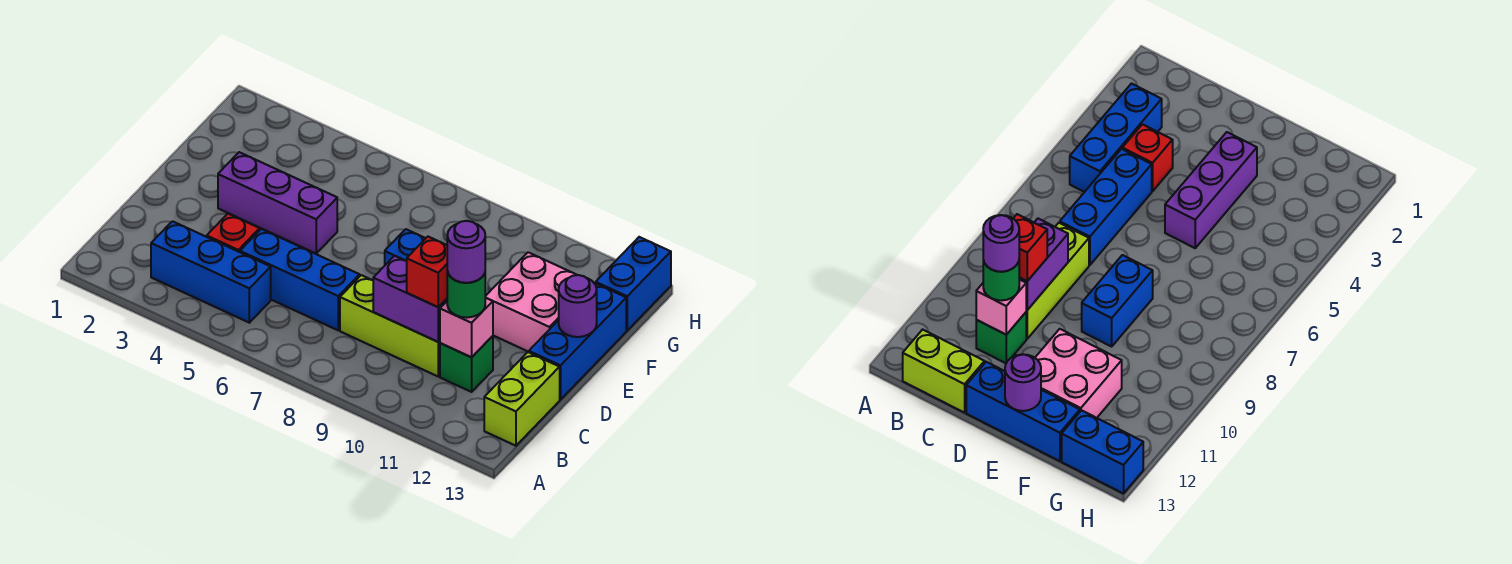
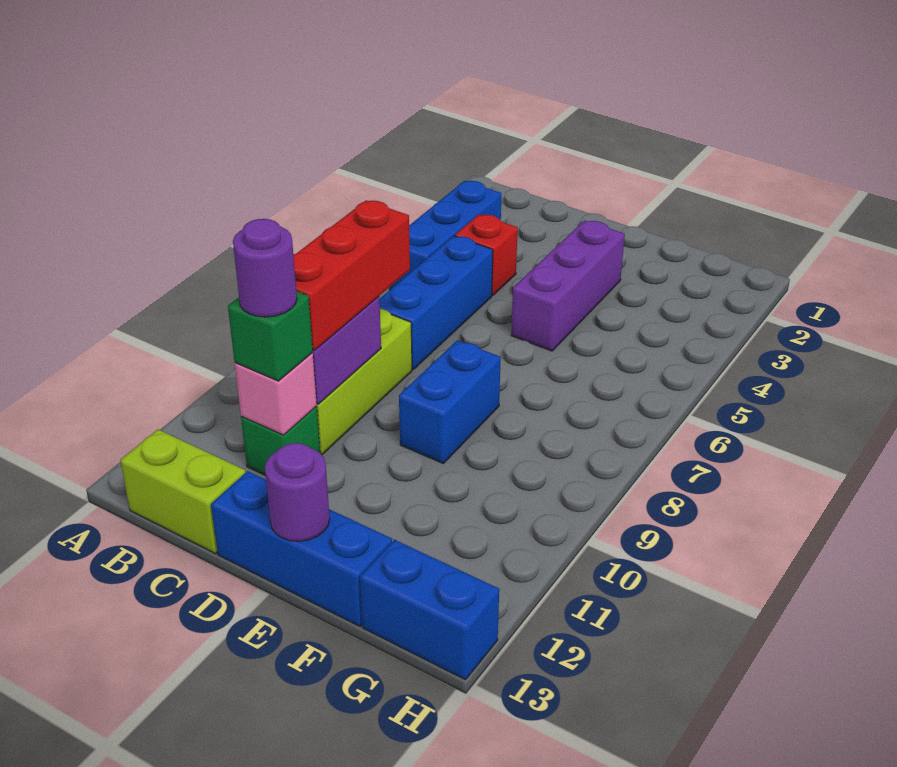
red 1x1 brick [407,237,447,307] -> red 1x3 brick [293,200,410,350]
green 1x1 round brick [447,271,485,318] -> green 1x1 brick [228,291,313,381]
pink 2x2 brick [485,252,576,352] -> none

